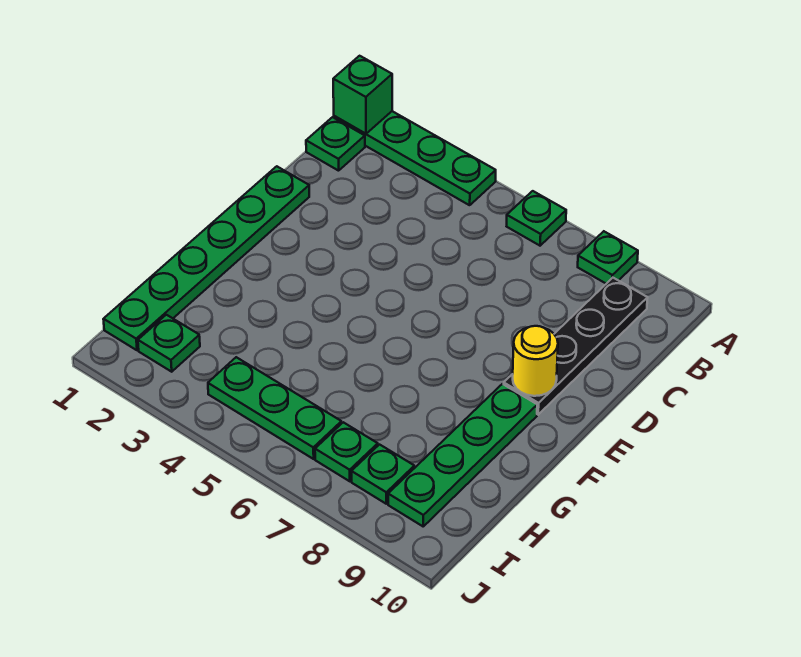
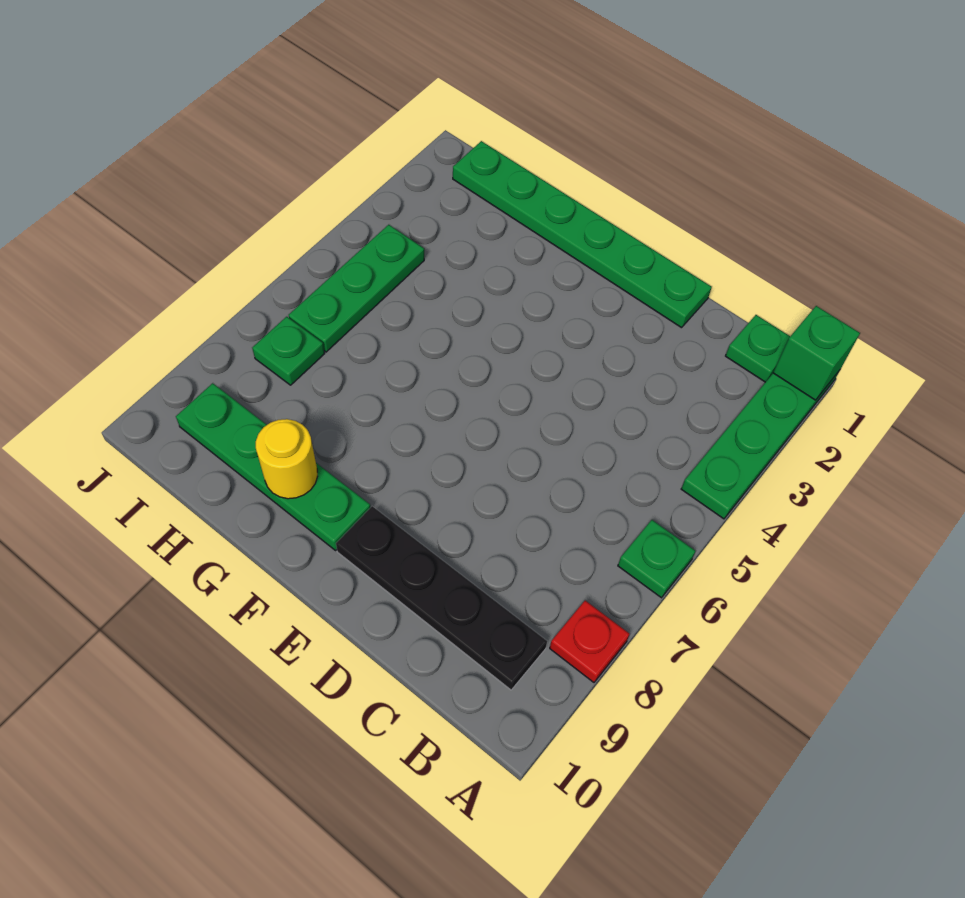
green 1x1 plate [578,231,638,284] -> red 1x1 plate [550,601,629,682]
yellow 1x1 round brick [513,326,558,396] -> yellow 1x1 round brick moved to [256,419,317,499]
green 1x1 plate [138,315,200,372] -> none
green 1x1 plate [351,445,414,504] -> none

